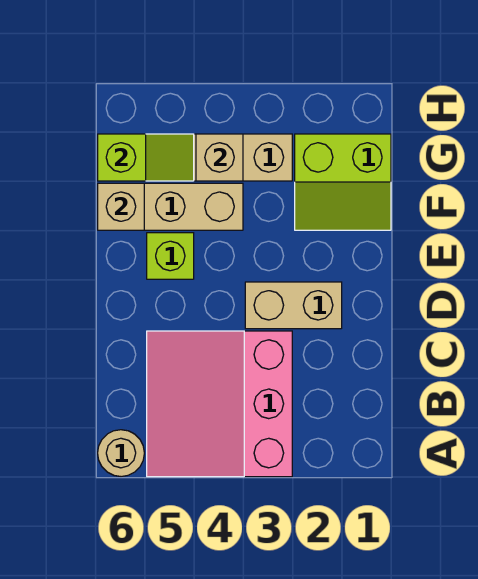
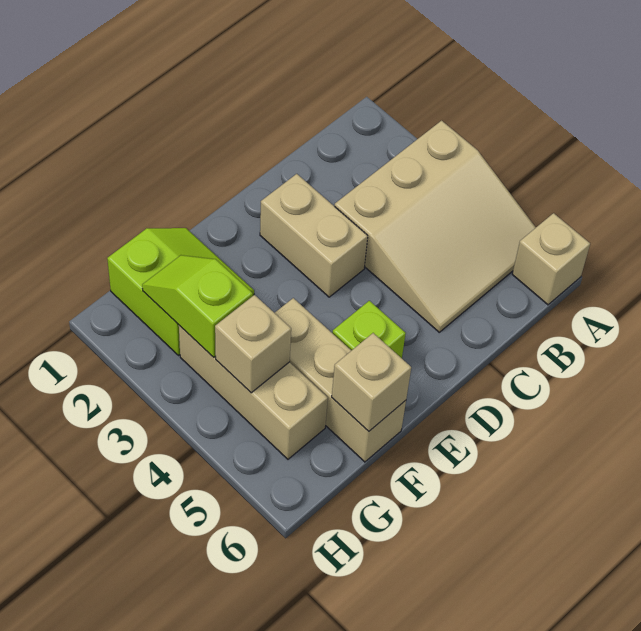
pink 3x3 slope [147,331,292,477] -> tan 3x3 slope [334,121,536,332]
tan 1x1 round brick [98,430,144,477] -> tan 1x1 brick [512,213,590,305]
lime 1x2 slope [98,134,194,181] -> lime 1x2 slope moved to [142,255,253,357]

